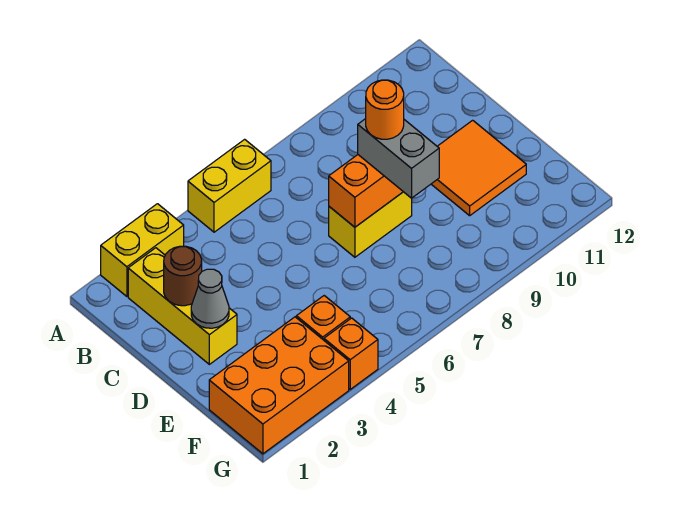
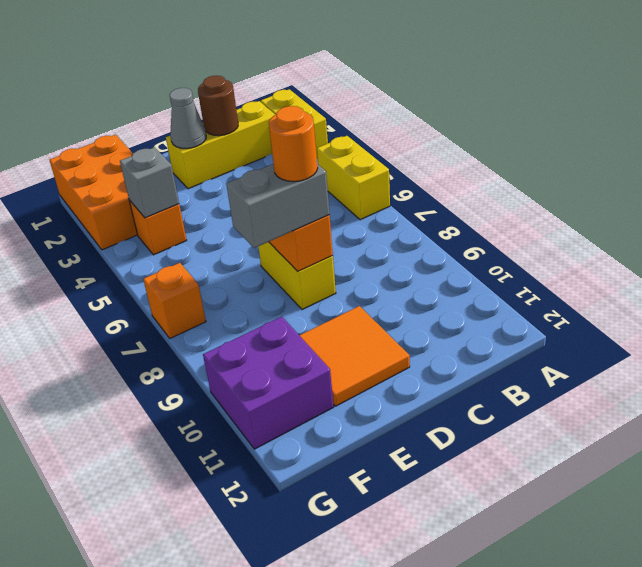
none -> grey 1x1 brick [120,147,179,218]
none -> purple 2x2 brick [203,317,334,449]
orange 1x1 brick [324,318,378,389] -> orange 1x1 brick moved to [143,263,206,338]

